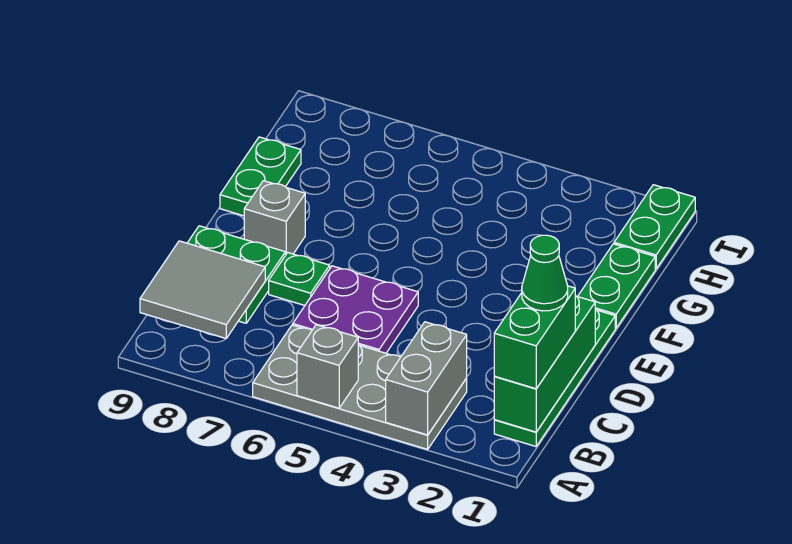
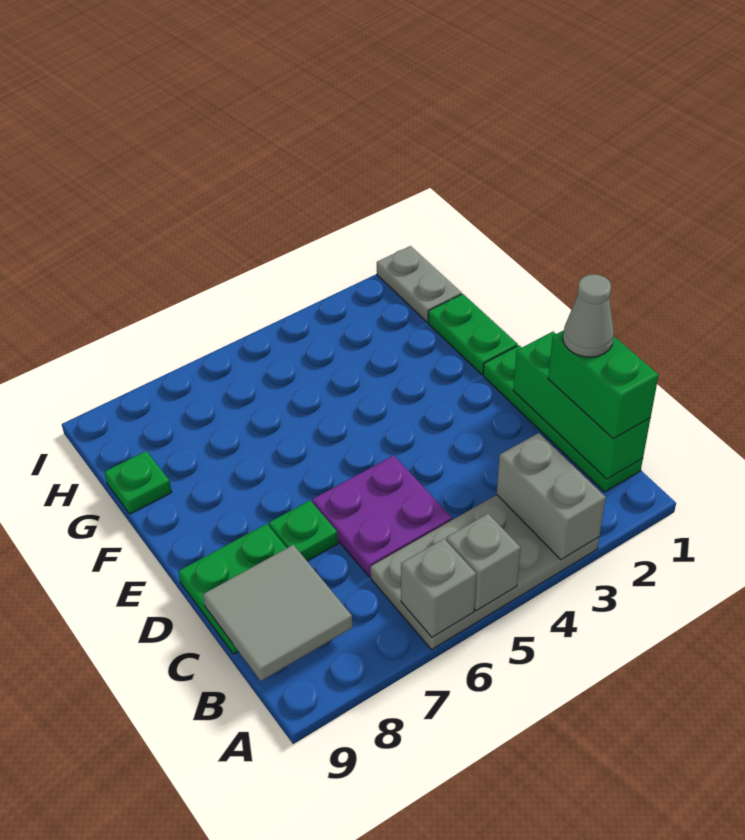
green 1x1 cone [522,235,568,311] -> grey 1x1 cone [563,274,614,357]
grey 1x1 brick [244,181,305,255] -> grey 1x1 brick moved to [401,539,476,637]
green 1x2 plate [220,137,301,216] -> green 1x1 plate [105,451,172,514]
green 1x2 plate [614,185,695,269] -> grey 1x2 plate [377,246,462,322]

